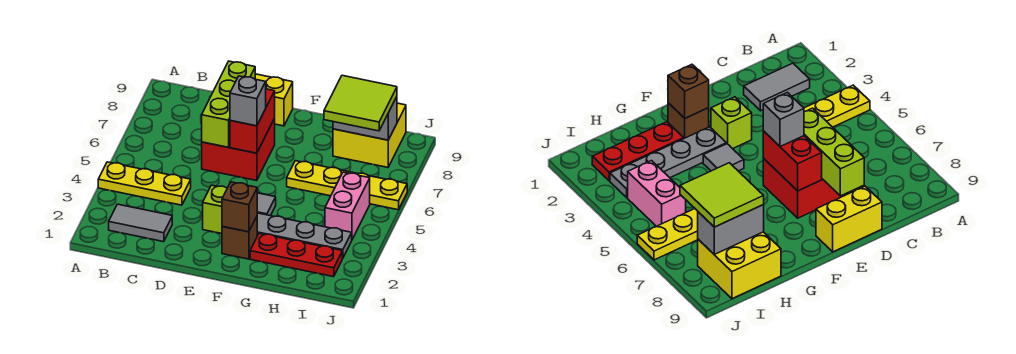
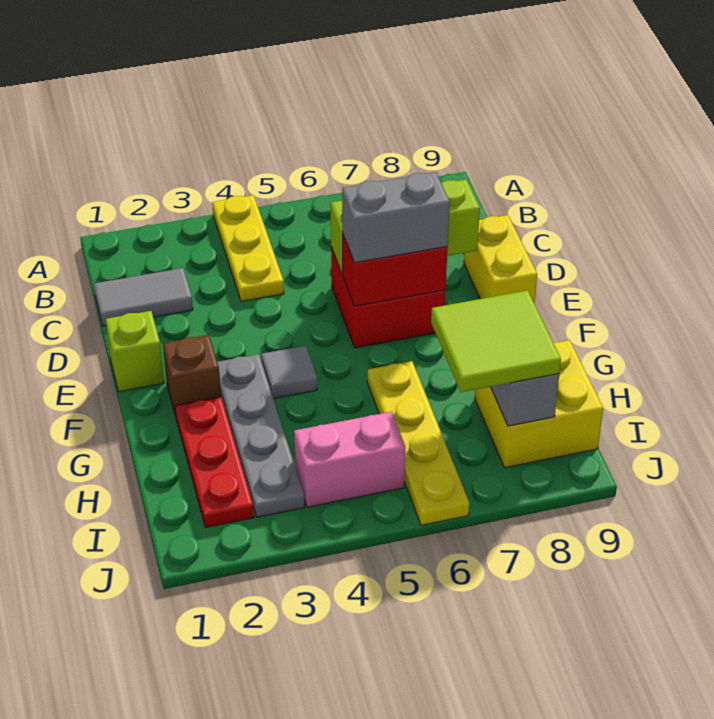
grey 1x2 tile [109,204,172,242] -> grey 1x2 tile turned to [94,268,193,326]
lime 1x1 brick [203,185,227,234] -> lime 1x1 brick moved to [105,311,164,392]
grey 1x1 brick [230,76,266,126] -> grey 1x2 brick [342,172,450,263]
brown 1x1 brick [222,182,257,232] -> none

